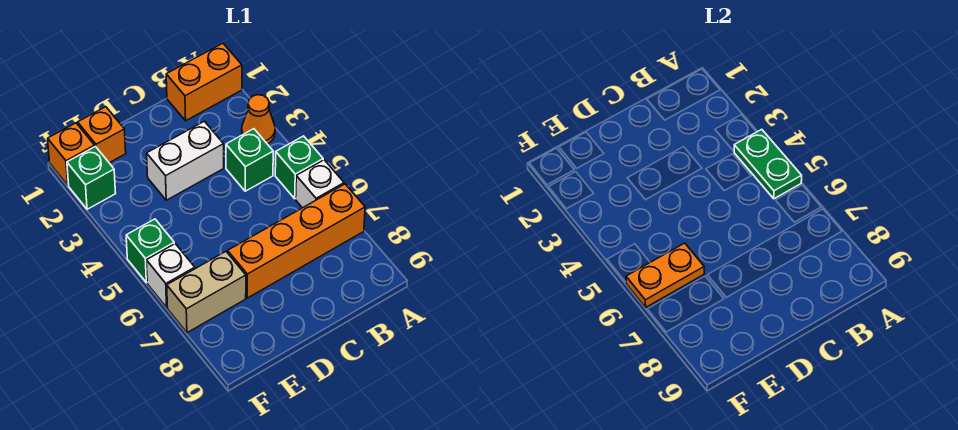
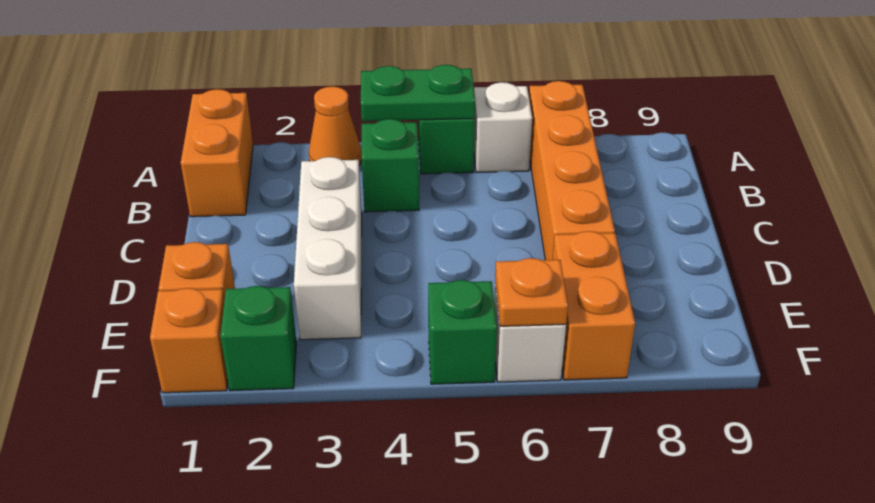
white 1x2 brick [147,121,224,200] -> white 1x3 brick [294,157,362,340]
orange 1x2 plate [626,243,704,307] -> orange 1x1 plate [495,258,568,326]
tan 1x2 brick [167,252,246,333] -> orange 1x2 brick [552,231,635,380]

